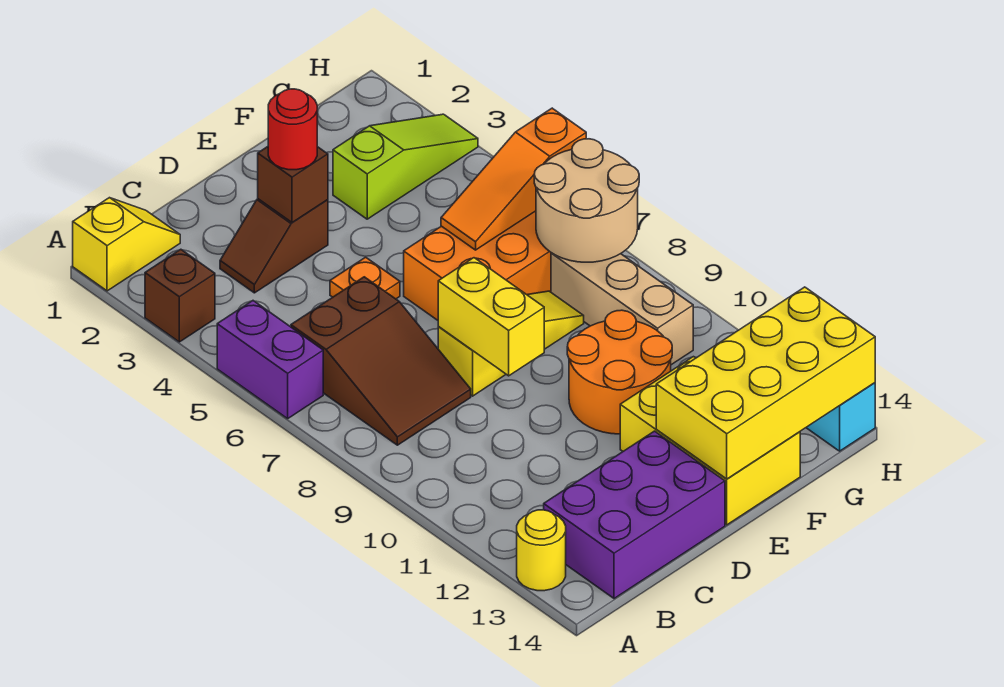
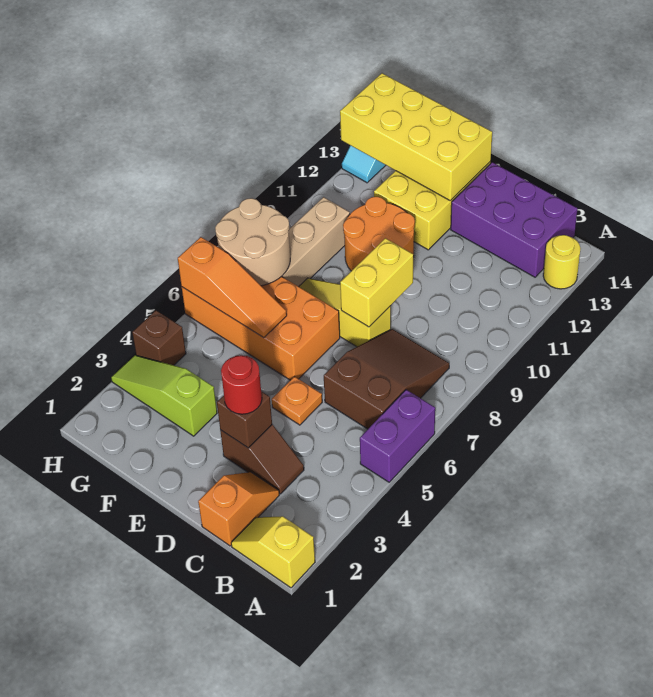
brown 1x1 brick [145,249,215,342] -> brown 1x1 brick moved to [132,311,186,365]
none -> orange 1x2 slope [198,472,279,546]

